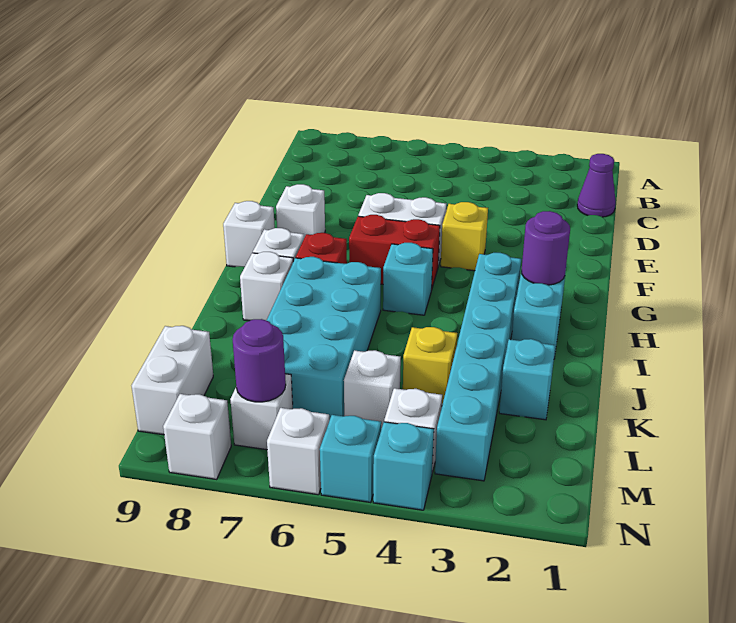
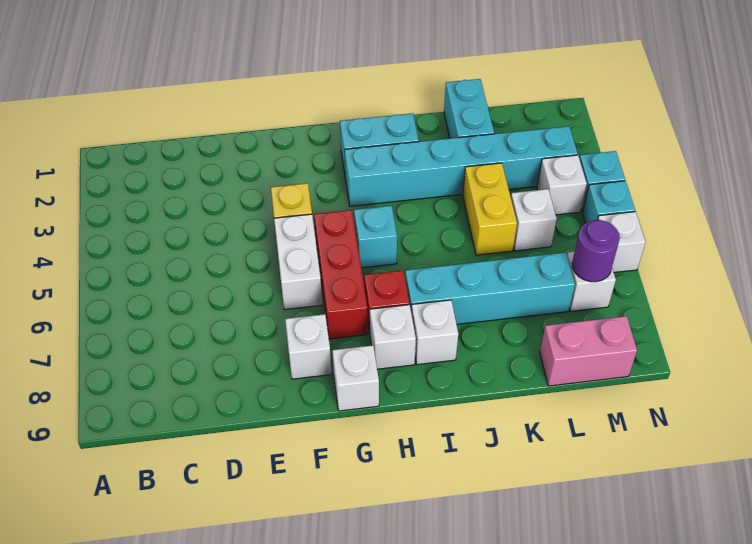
purple 1x1 cone [577,154,616,217] -> none
red 1x2 brick [349,215,440,290] -> red 1x3 brick [314,210,368,339]
purple 1x1 round brick [521,211,570,285] -> none
cyan 2x4 brick [266,257,381,420] -> cyan 1x4 brick [405,252,575,324]
cyan 1x1 brick [499,339,555,420] -> cyan 1x2 brick [444,79,494,138]
yellow 1x1 brick [403,327,457,405] -> yellow 1x2 brick [463,163,517,255]
white 1x2 brick [131,326,213,435] -> pink 1x2 brick [540,316,637,386]
white 1x1 brick [163,394,231,479] -> none

